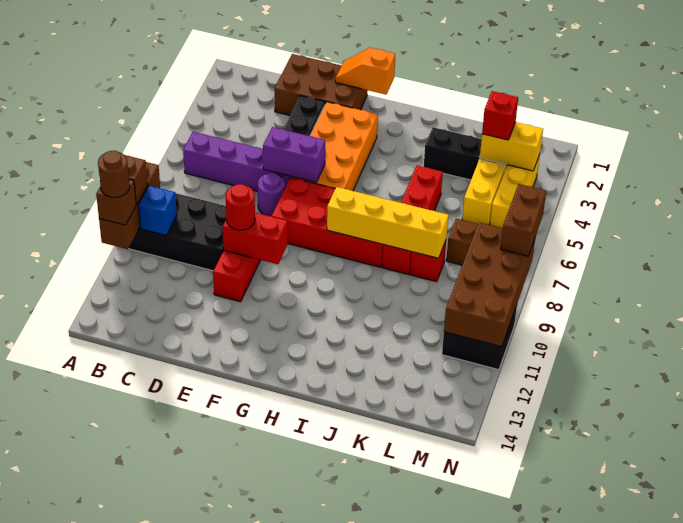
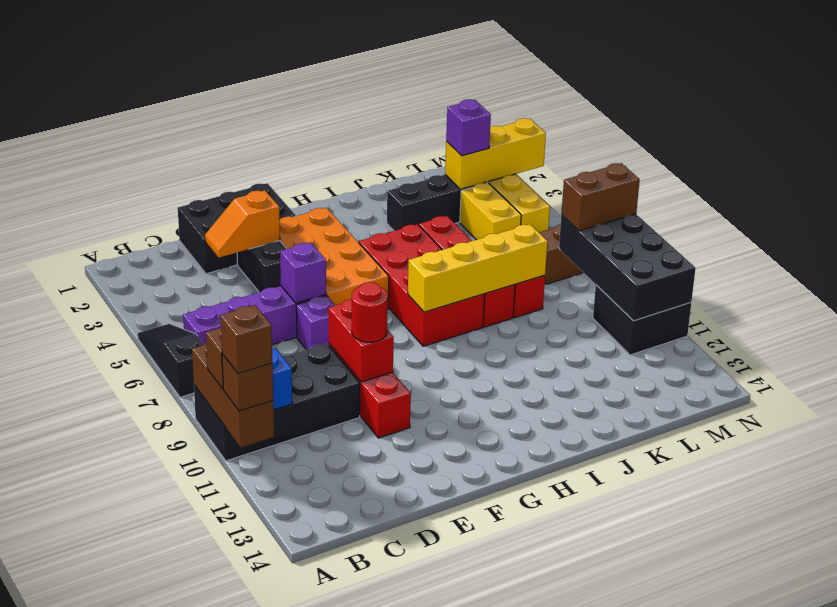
none -> black 1x3 slope [138,324,204,397]
brown 1x1 round brick [98,151,130,197] -> brown 1x1 brick [220,305,272,373]
brown 2x3 brick [274,54,368,115] -> black 2x3 brick [178,183,296,274]
purple 1x2 brick [263,127,325,182] -> purple 1x1 brick [280,242,326,303]
purple 1x1 round brick [258,173,285,216] -> purple 1x1 brick [296,296,335,350]
red 1x2 brick [222,212,288,264] -> red 1x2 brick turned to [328,299,394,382]
orange 1x2 slope [335,48,395,95] -> orange 1x2 slope moved to [205,190,280,258]
red 2x4 brick [272,177,383,267] -> red 2x4 brick turned to [359,224,485,346]
yellow 1x2 brick [480,122,543,171] -> yellow 1x3 brick [445,118,546,189]
red 1x1 brick [482,91,518,140] -> purple 1x1 brick [446,99,491,156]
brown 2x4 brick [444,222,535,347] -> black 2x4 brick [559,214,696,321]
brown 1x2 brick [501,184,546,256] -> brown 1x2 brick turned to [561,163,640,231]

